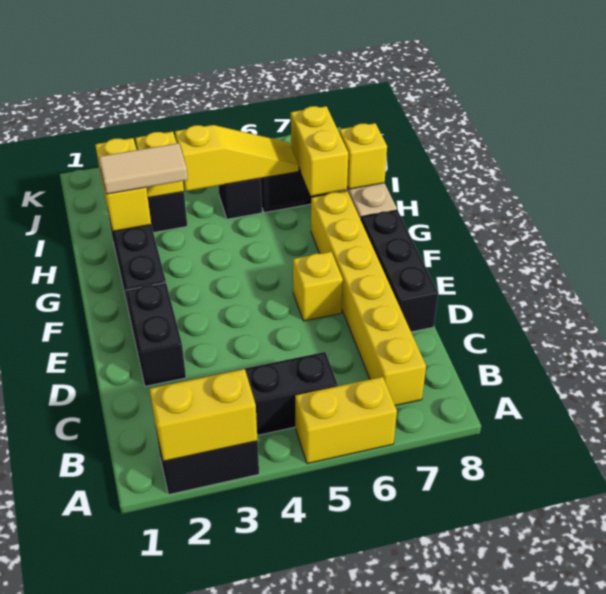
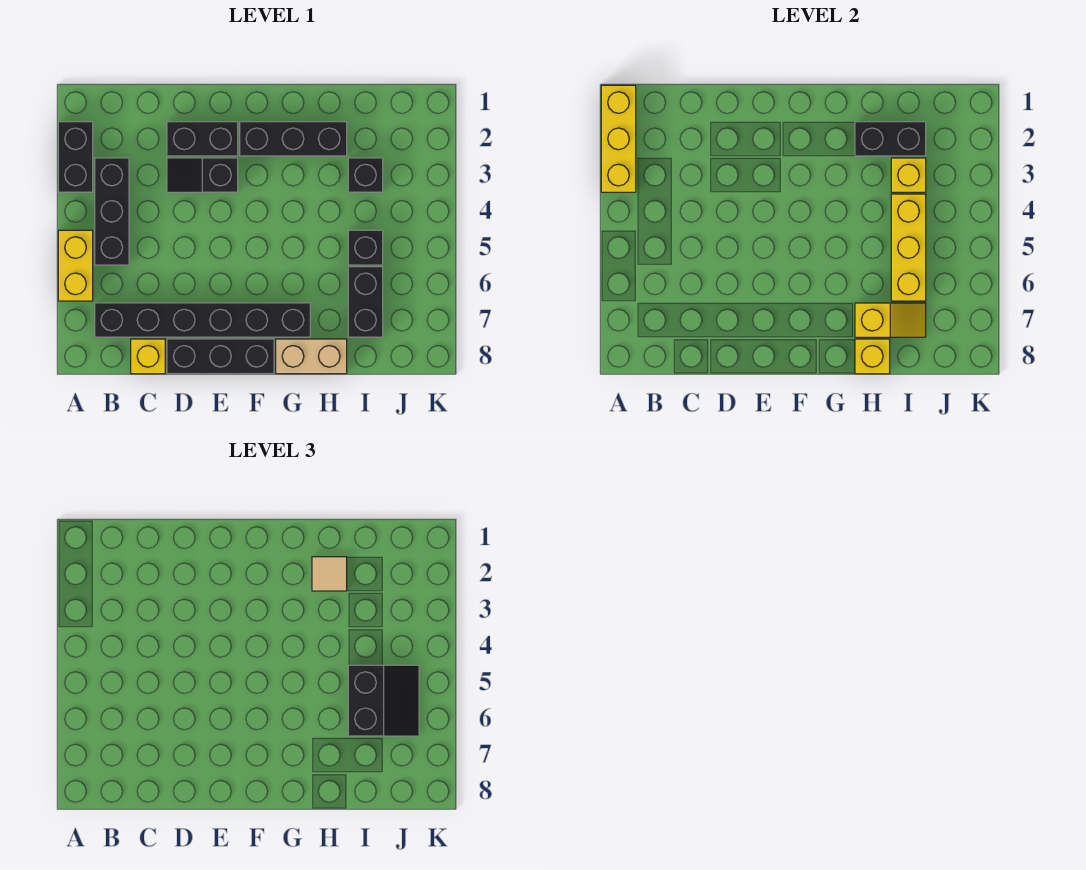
yellow 1x2 brick [149,369,258,462] -> yellow 1x3 brick [601,85,636,192]
yellow 1x6 brick [311,191,426,406] -> black 1x6 brick [95,303,310,337]
none -> black 1x2 slope [167,158,238,192]
yellow 1x1 brick [293,252,343,321] -> yellow 1x1 brick moved to [131,339,165,374]
yellow 1x2 brick [95,138,151,231] -> black 1x2 brick [855,122,926,156]
tan 1x2 tile [99,143,188,194] -> tan 1x1 tile [312,557,347,591]
yellow 1x2 brick [291,106,348,196] -> yellow 1x2 slope [855,303,926,337]
yellow 1x3 slope [175,125,299,191] -> yellow 1x3 brick [891,194,926,301]
none -> black 2x2 slope [348,665,419,736]

